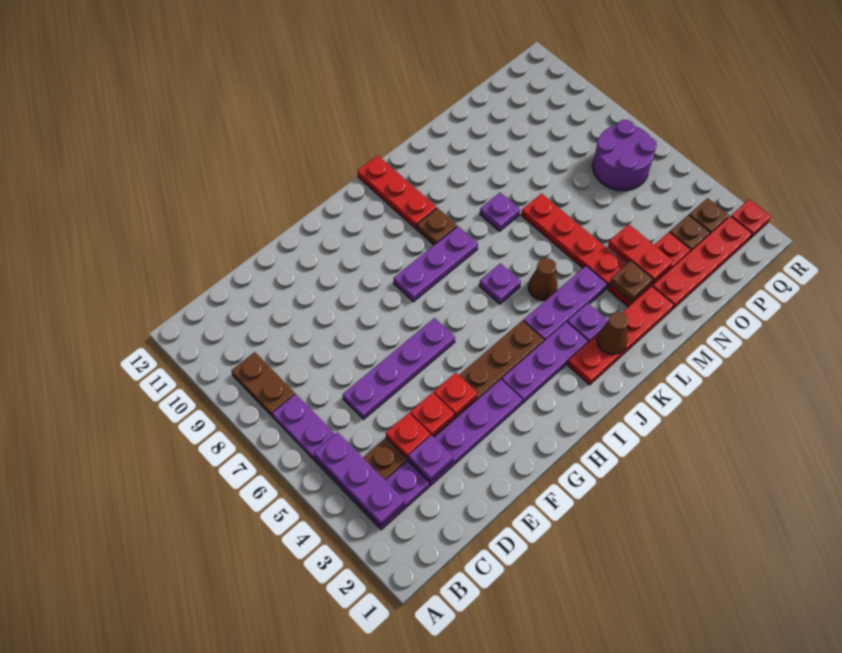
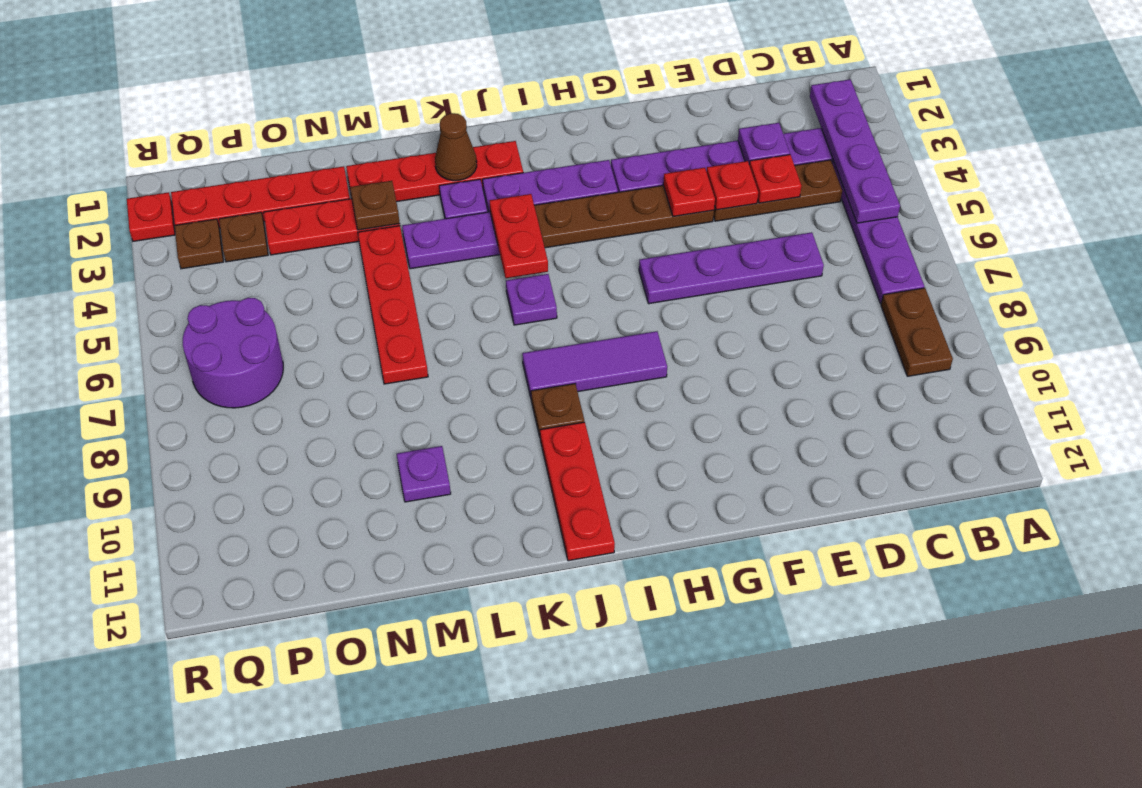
purple 1x3 plate [314,432,405,525] -> purple 1x4 plate [810,79,900,223]
purple 1x3 plate [394,226,478,302] -> purple 1x3 tile [522,331,667,397]
brown 1x1 cone [528,258,557,300] -> none
purple 1x1 plate [480,193,520,231] -> purple 1x1 plate moved to [397,446,451,502]
red 1x2 plate [608,224,673,284] -> red 1x2 plate moved to [490,194,548,278]

